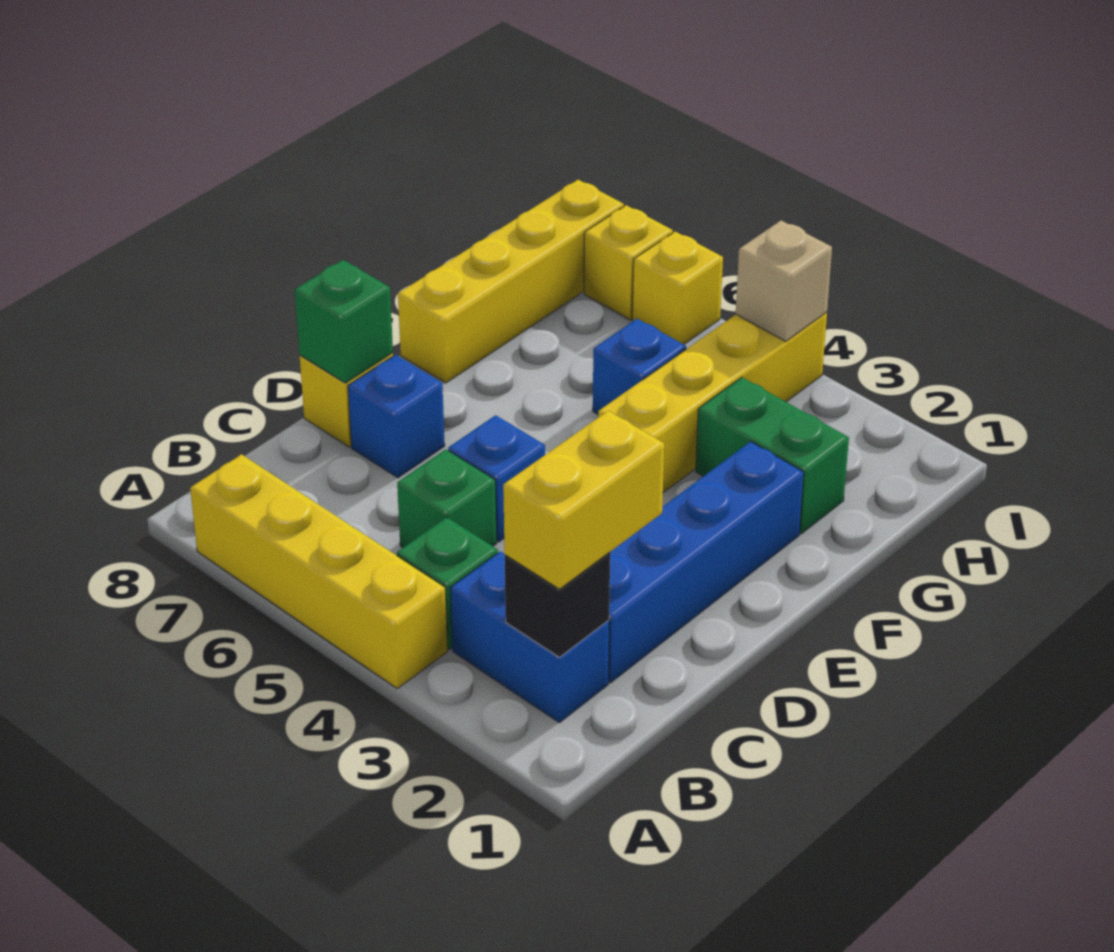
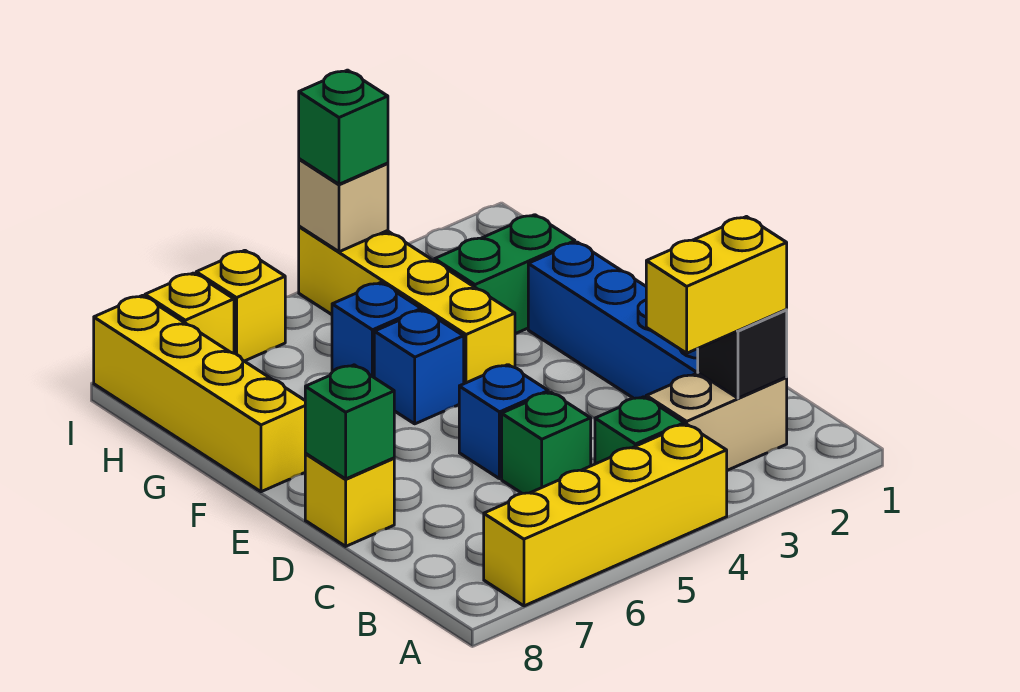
blue 1x2 brick [451,551,609,723] -> tan 1x2 brick [646,373,787,471]
yellow 1x2 brick [503,411,664,589] -> yellow 1x2 brick turned to [646,217,787,353]
blue 1x1 brick [348,355,445,478] -> blue 1x1 brick moved to [374,310,464,424]
none -> green 1x1 brick [299,70,388,184]

